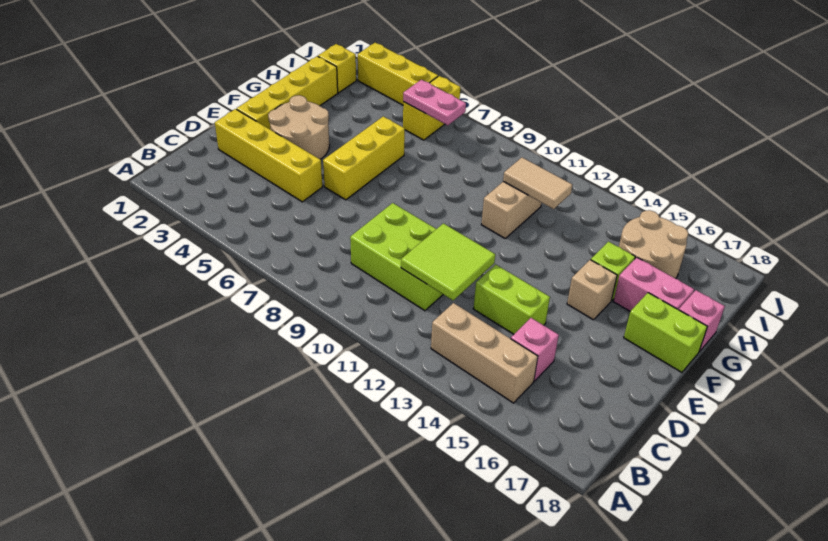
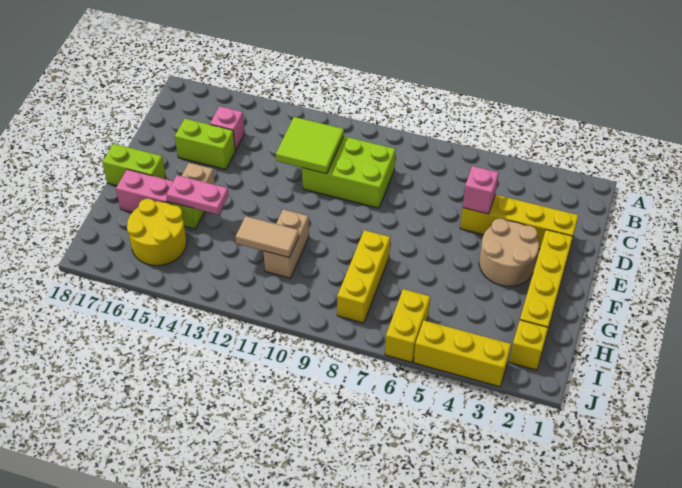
tan 1x3 brick [431,303,538,403] -> none
lime 1x2 brick [473,264,550,334] -> lime 1x2 brick moved to [175,119,235,170]
yellow 1x3 brick [323,116,405,200] -> yellow 1x3 brick moved to [337,230,390,323]
pink 1x1 brick [679,290,725,352] -> pink 1x1 brick moved to [463,166,499,214]
tan 2x2 round brick [619,210,688,279] -> yellow 2x2 round brick [127,199,187,266]
pink 1x2 plate [403,80,466,125] -> pink 1x2 plate moved to [166,175,229,215]

